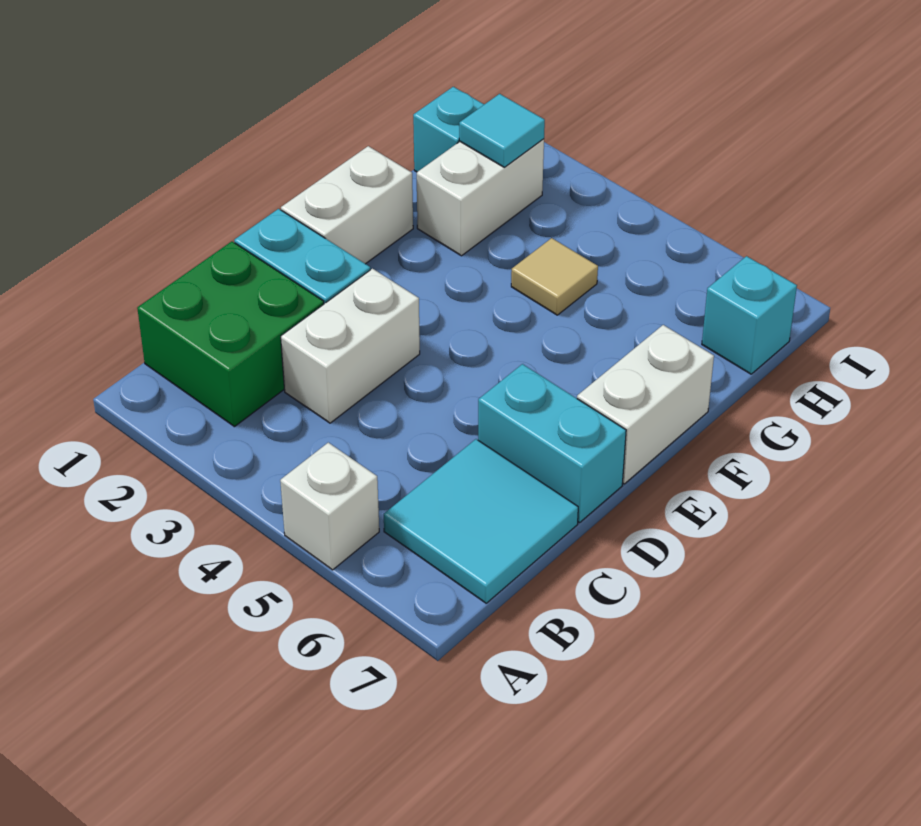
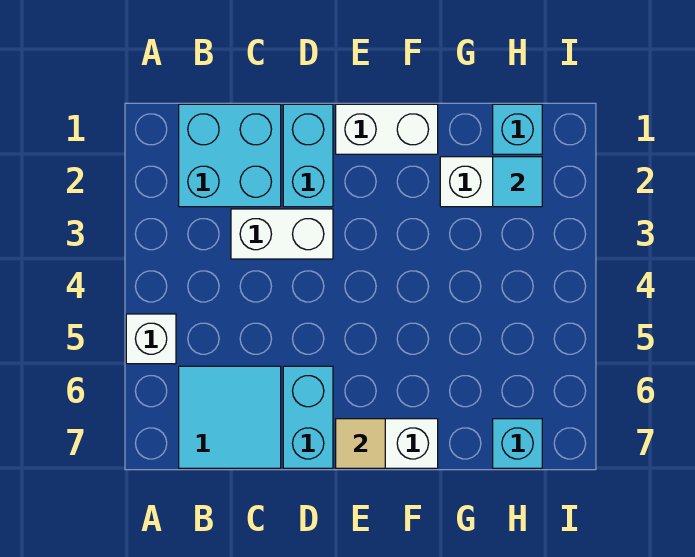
green 2x2 brick [137,242,324,427] -> cyan 2x2 brick [179,104,281,207]
tan 1x1 tile [511,238,598,315] -> tan 1x1 tile moved to [336,419,385,468]

